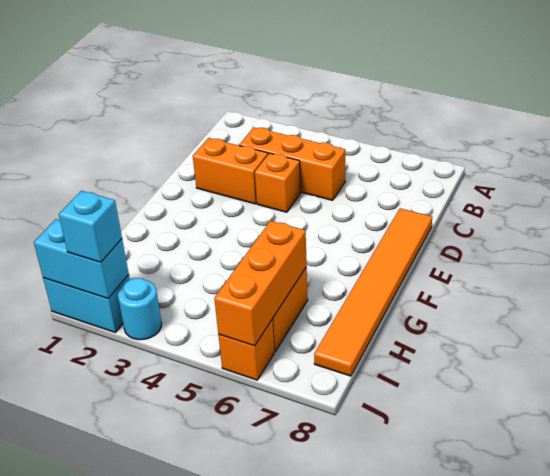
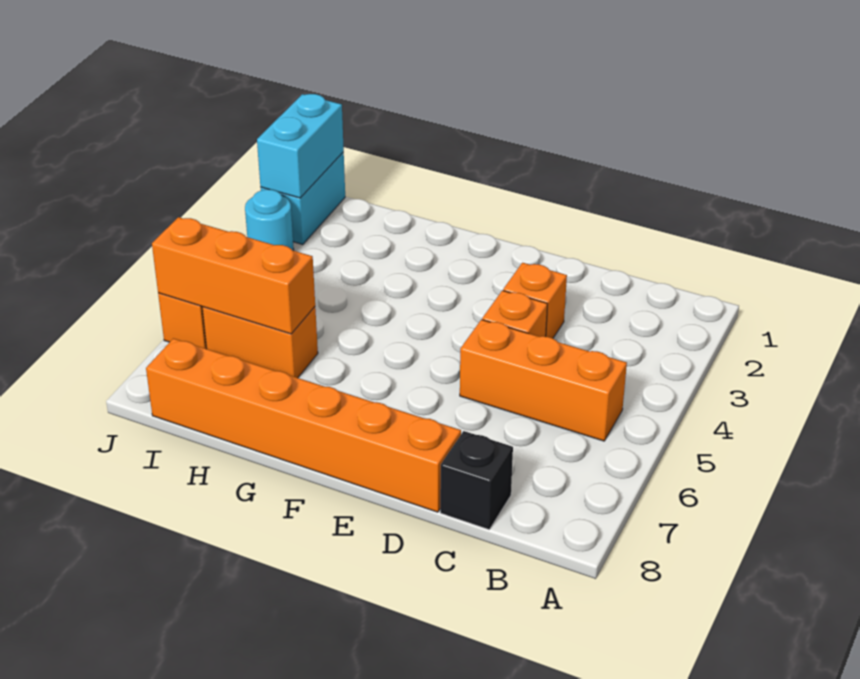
orange 1x3 brick [239,127,345,200] -> orange 1x3 brick turned to [460,320,627,441]
none -> black 1x1 brick [440,431,513,530]
orange 1x2 brick [193,138,268,204] -> orange 1x1 brick [503,262,567,338]
orange 1x6 tile [314,208,432,376] -> orange 1x6 brick [146,338,461,512]
cyan 1x1 brick [59,191,122,262] -> none

